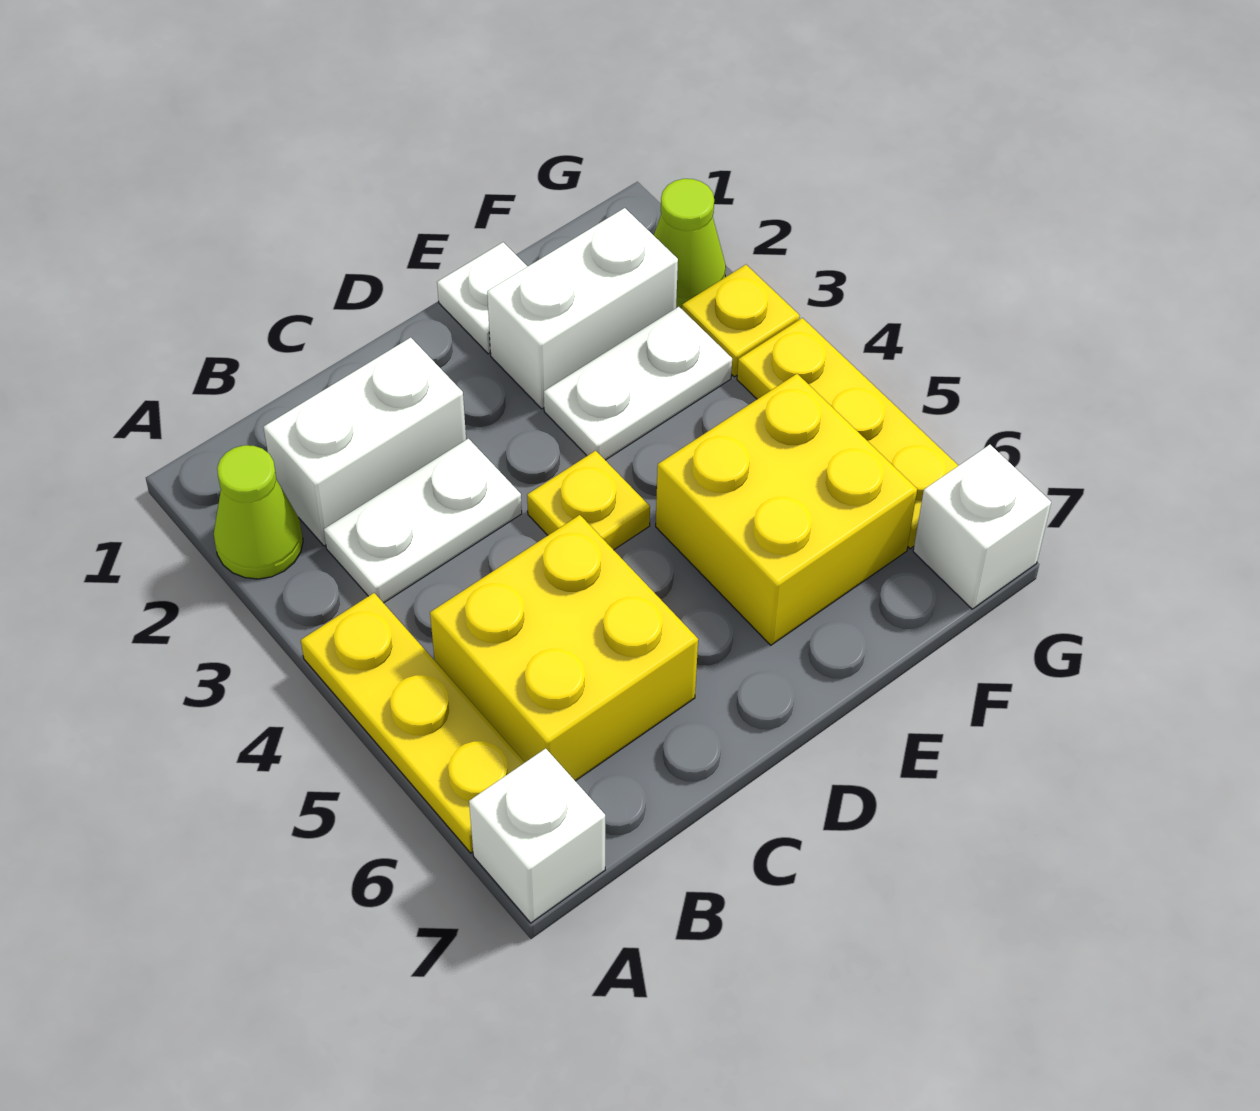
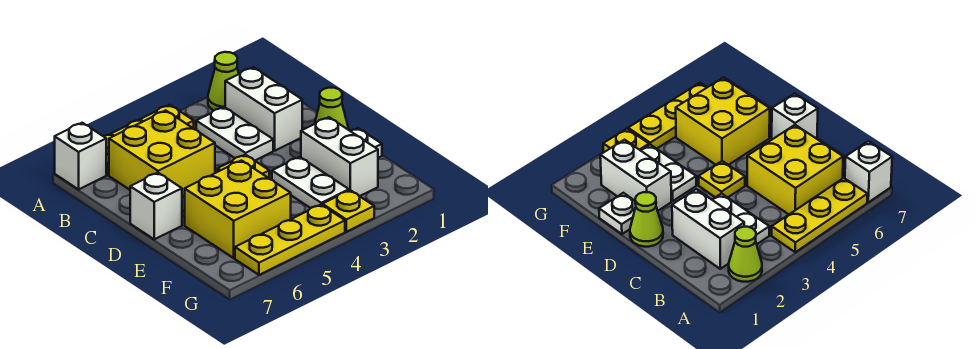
lime 1x1 cone [654,179,726,309] -> lime 1x1 cone moved to [315,88,349,130]
white 1x1 brick [913,445,1051,609] -> white 1x1 brick moved to [130,173,182,239]

